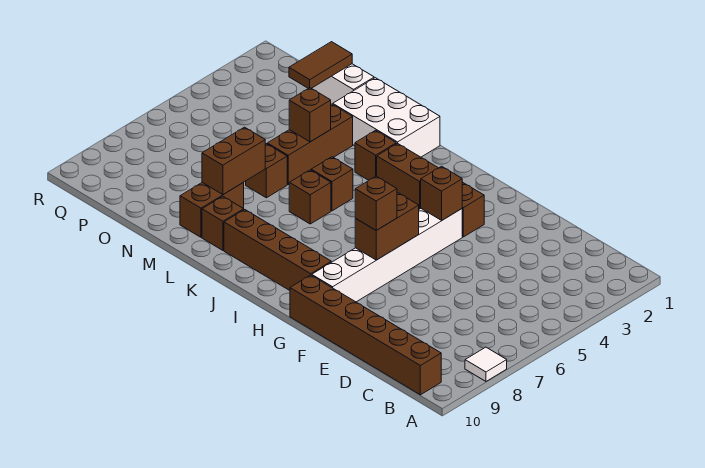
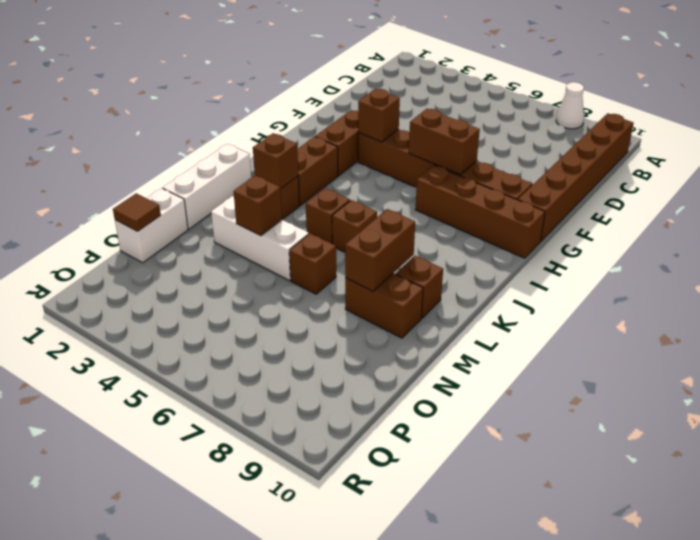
white 1x1 tile [465,347,507,381] -> white 1x1 cone [556,82,584,129]
white 1x6 brick [312,209,462,302] -> brown 1x6 brick [358,129,532,200]
brown 1x1 brick [355,176,397,230] -> brown 1x1 brick moved to [253,133,298,188]
brown 1x4 brick [224,210,331,290] -> brown 1x4 brick turned to [415,165,545,258]
white 2x3 brick [333,78,440,157] -> white 1x3 brick [163,144,251,229]
brown 1x3 brick [267,104,353,184] -> white 1x3 brick [211,196,309,280]
brown 1x2 brick [202,127,265,195] -> brown 1x2 brick turned to [345,209,415,291]
brown 1x2 tile [289,42,352,88] -> brown 1x1 tile [113,193,161,231]

